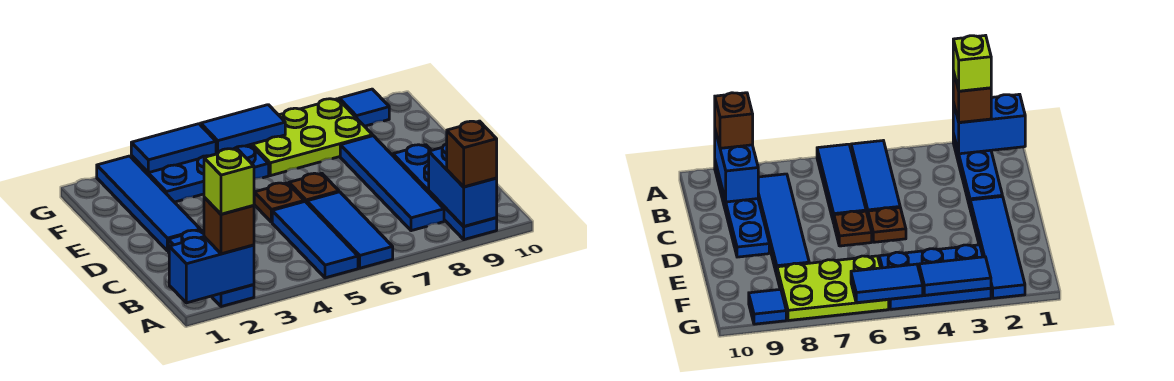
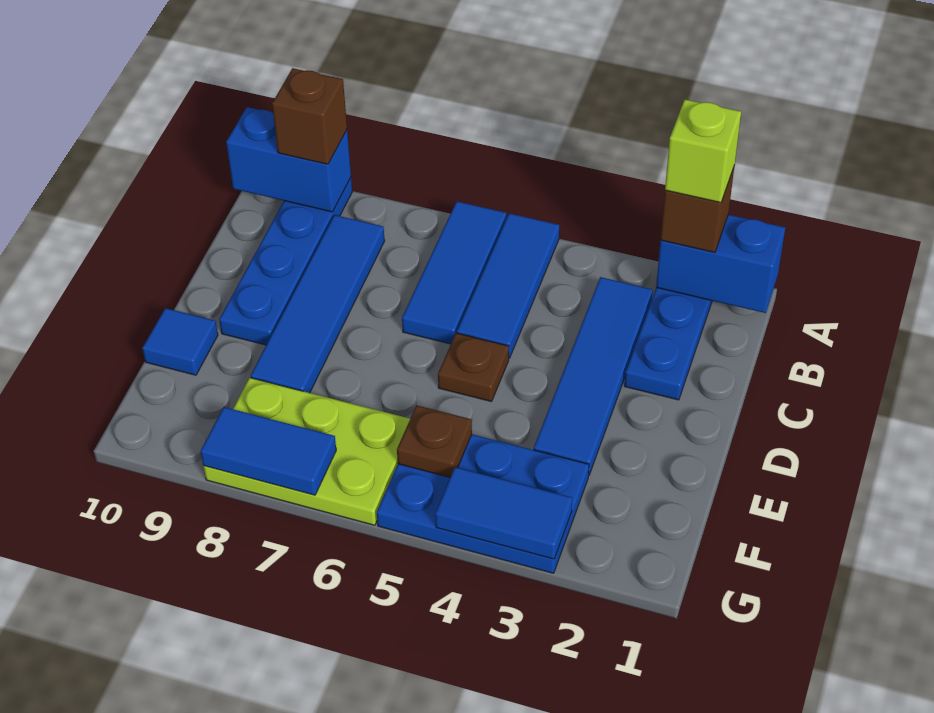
blue 1x2 brick [429,144,497,226] -> blue 1x2 brick turned to [226,107,351,212]
blue 1x4 tile [97,156,200,251] -> blue 1x4 tile moved to [534,277,653,476]
brown 1x1 plate [289,173,339,203] -> brown 1x1 plate moved to [397,405,472,477]
blue 1x2 tile [201,105,285,153] -> blue 1x2 tile moved to [200,407,336,495]
blue 1x1 tile [339,89,389,126] -> blue 1x1 tile moved to [142,308,218,375]

